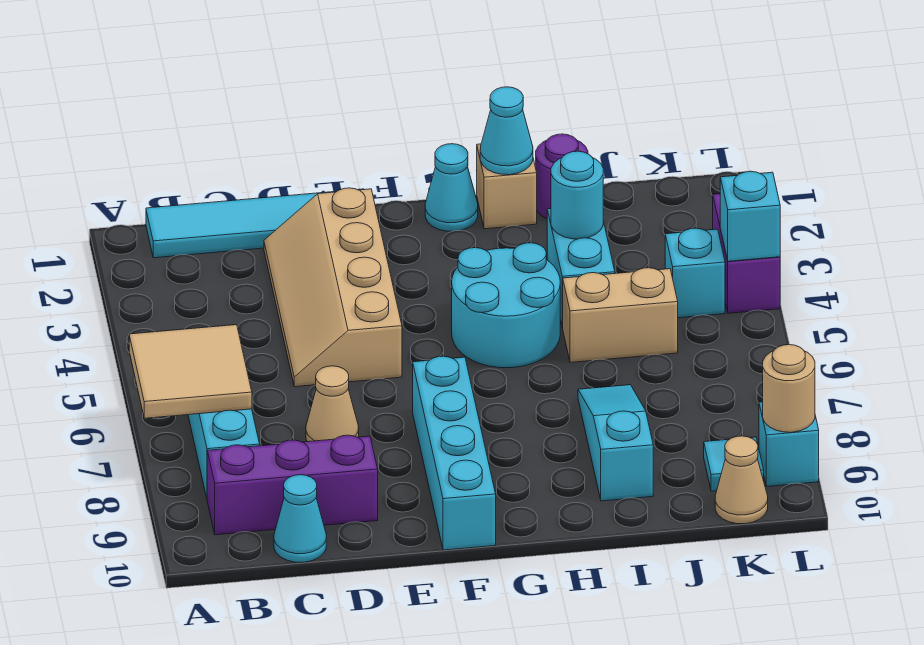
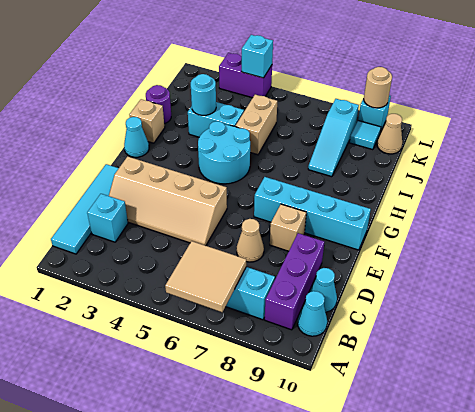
none -> tan 1x1 brick [270,204,306,251]
cyan 1x1 cone [480,87,533,175] -> cyan 1x1 cone moved to [298,291,327,336]
cyan 1x3 slope [578,385,653,501] -> cyan 1x3 slope turned to [308,99,359,177]
cyan 1x1 brick [665,228,725,318] -> cyan 1x1 brick moved to [87,194,128,242]

